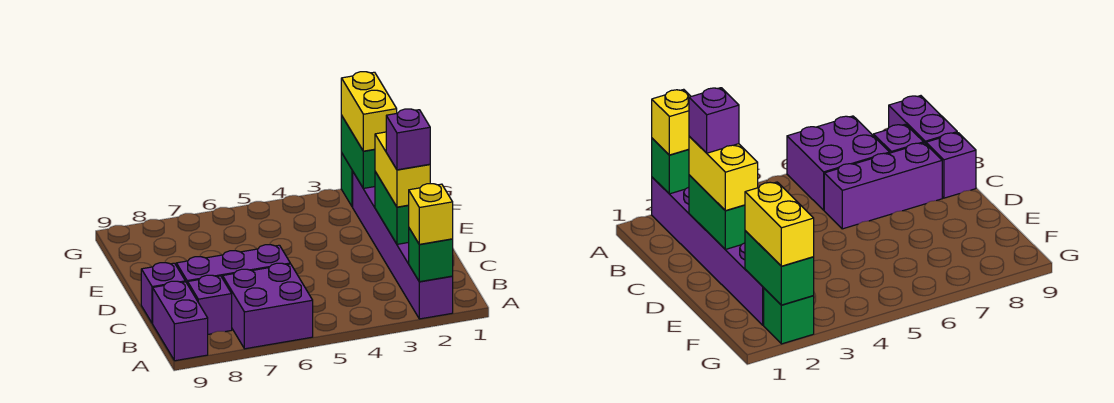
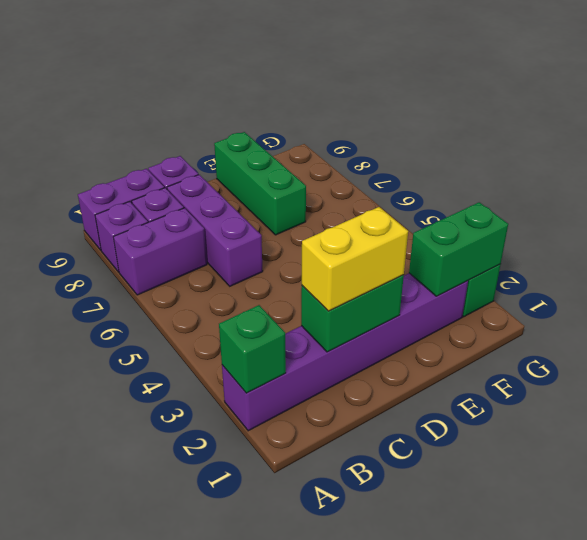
yellow 1x1 brick [408,184,453,244] -> none
purple 2x2 brick [223,263,313,349] -> purple 1x2 brick [114,208,207,295]
purple 1x1 brick [386,109,430,170] -> purple 1x1 brick moved to [95,202,148,272]
none -> green 1x3 brick [214,132,306,235]
yellow 1x2 brick [341,72,397,151] -> none

